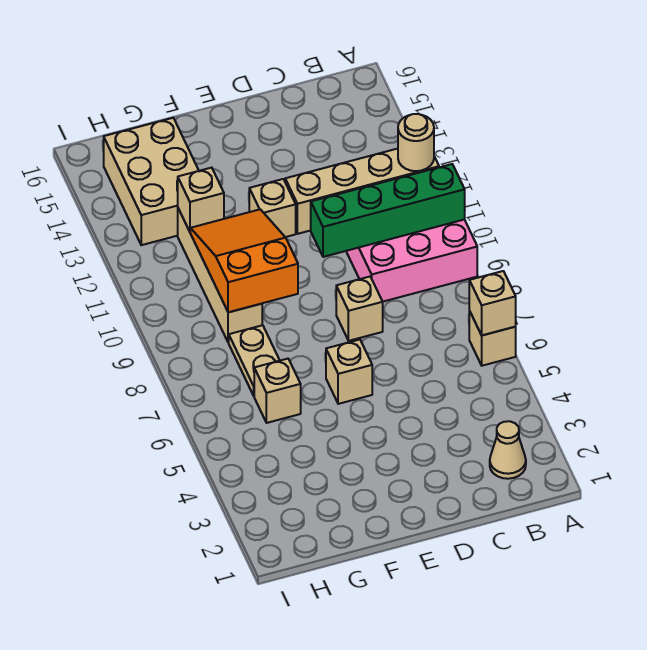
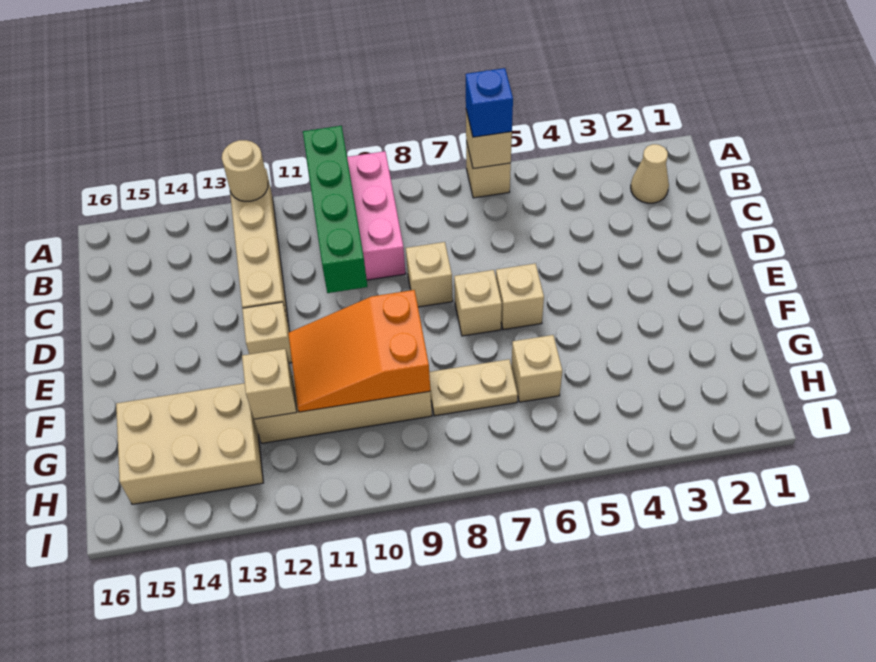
none -> blue 1x1 brick [466,68,513,137]
none -> tan 1x1 brick [454,270,502,336]

